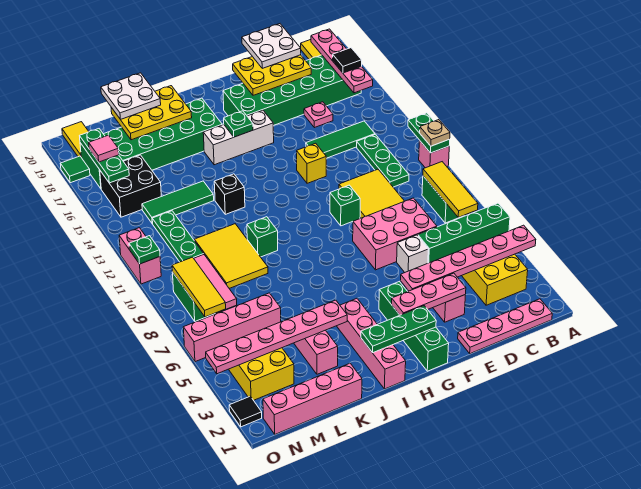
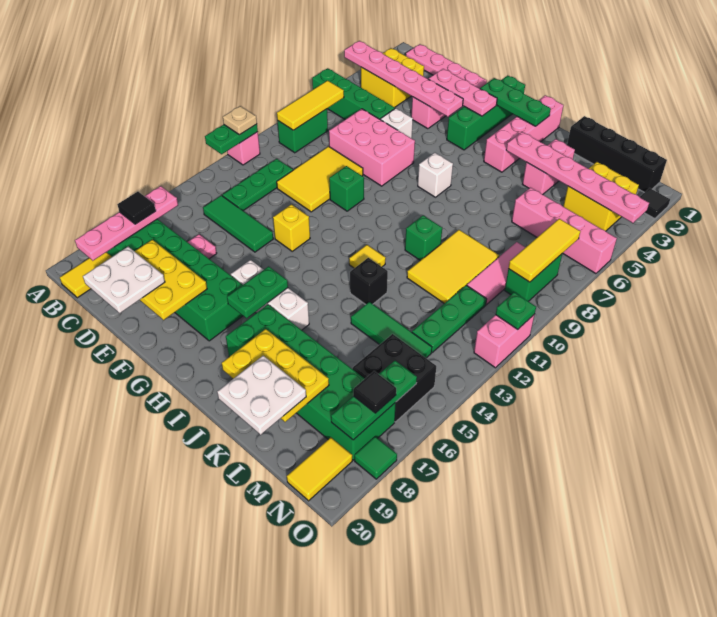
none -> white 1x1 brick [418,153,453,197]
green 1x1 plate [224,111,253,137] -> green 1x2 plate [227,266,288,318]
none -> yellow 1x1 tile [349,245,386,268]
pink 1x4 brick [263,363,362,434] -> black 1x4 brick [567,116,667,193]
pink 1x1 tile [89,135,119,162] -> black 1x1 tile [353,371,396,413]

